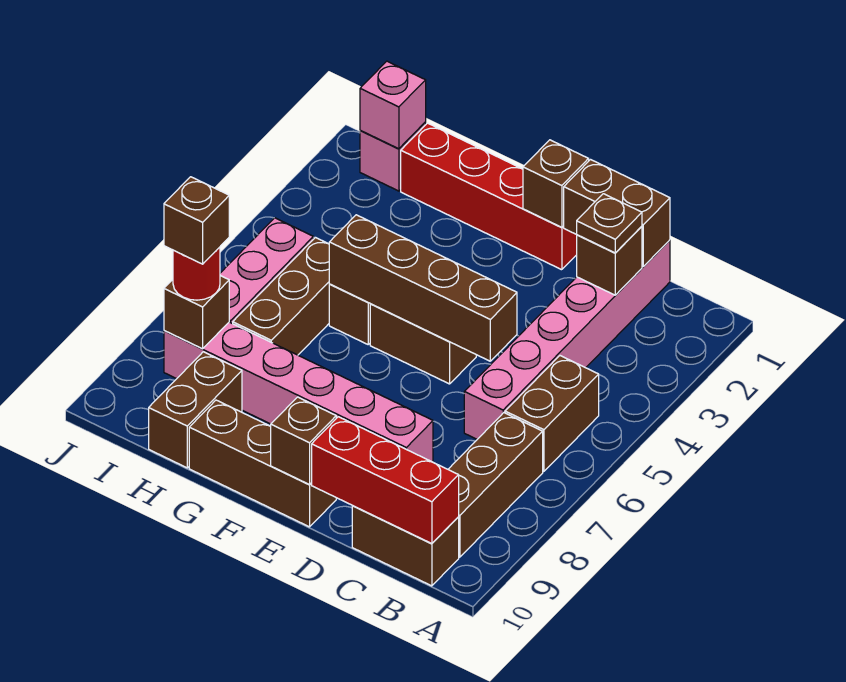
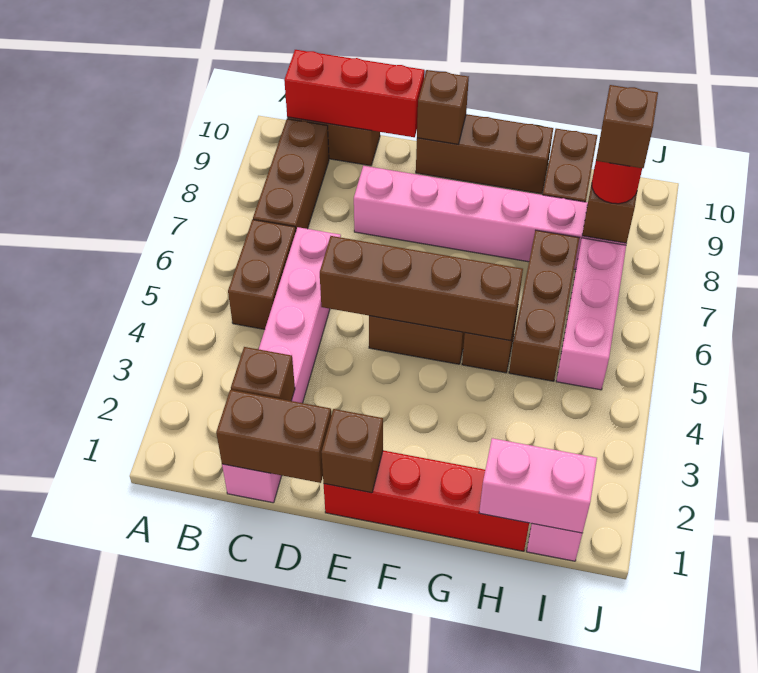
brown 1x1 plate [577,194,642,253] -> none
pink 1x1 brick [360,61,426,149] -> pink 1x2 brick [479,438,597,533]

